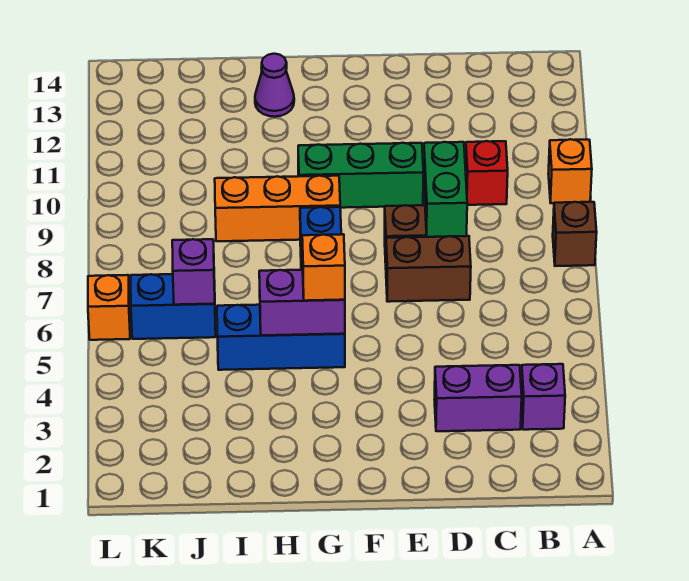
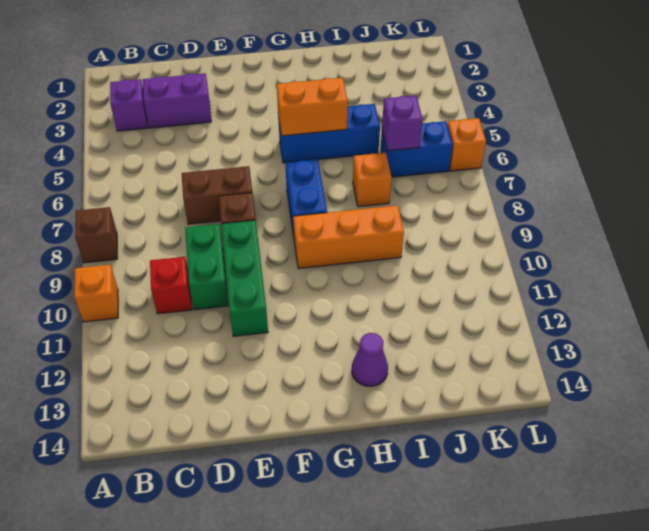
green 1x3 brick [298,143,423,208] -> green 1x3 brick turned to [222,220,268,337]
purple 1x2 brick [259,270,345,335] -> orange 1x2 brick [277,78,348,136]
orange 1x1 brick [302,234,345,301] -> orange 1x1 brick moved to [353,153,392,207]

